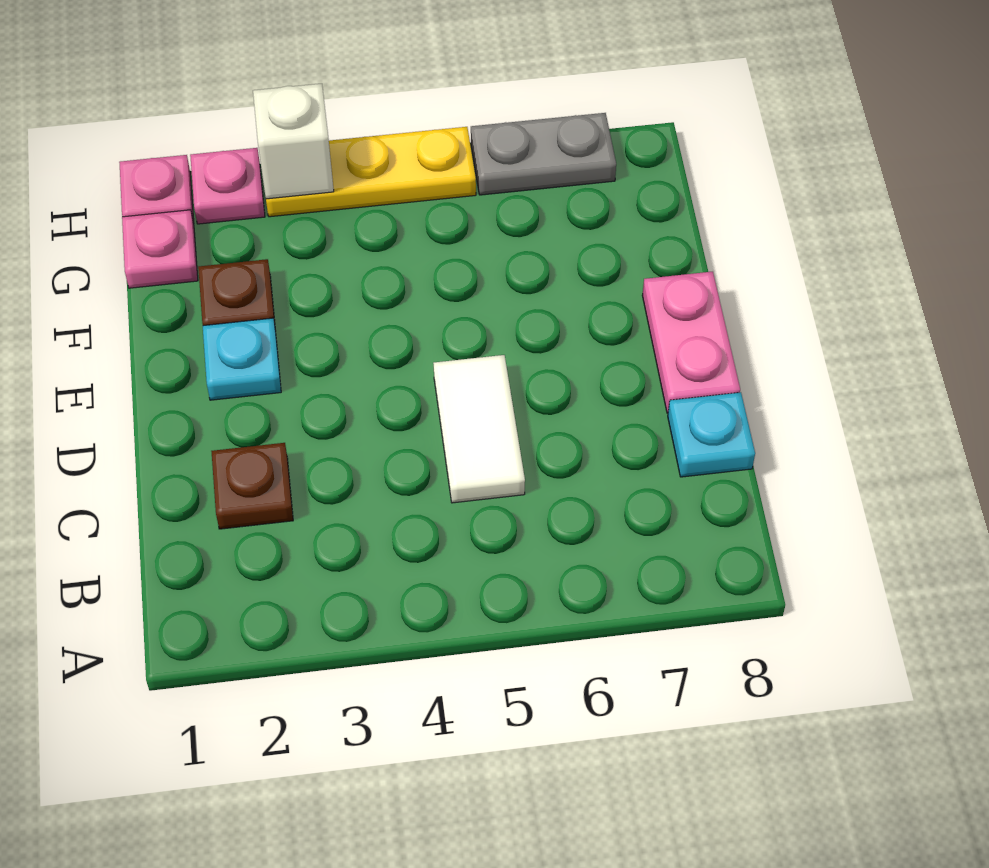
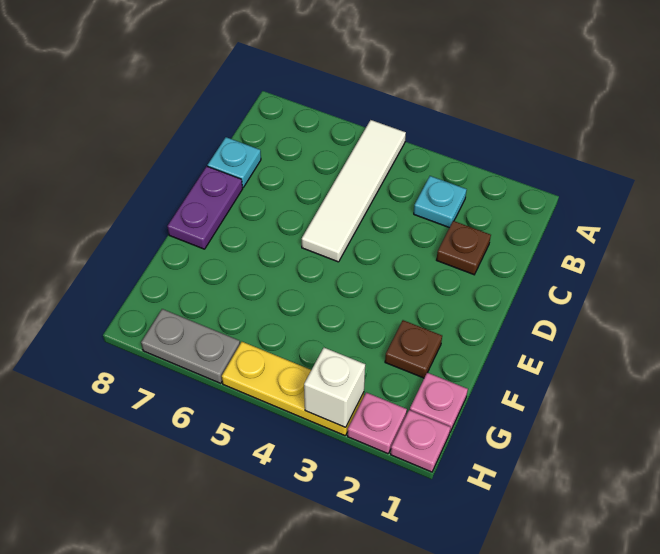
white 1x2 tile [433,355,525,503] -> white 1x4 tile [302,120,406,262]
pink 1x2 plate [642,272,740,413] -> purple 1x2 plate [167,166,243,249]
cyan 1x1 plate [203,318,281,400] -> cyan 1x1 plate moved to [414,176,467,228]

